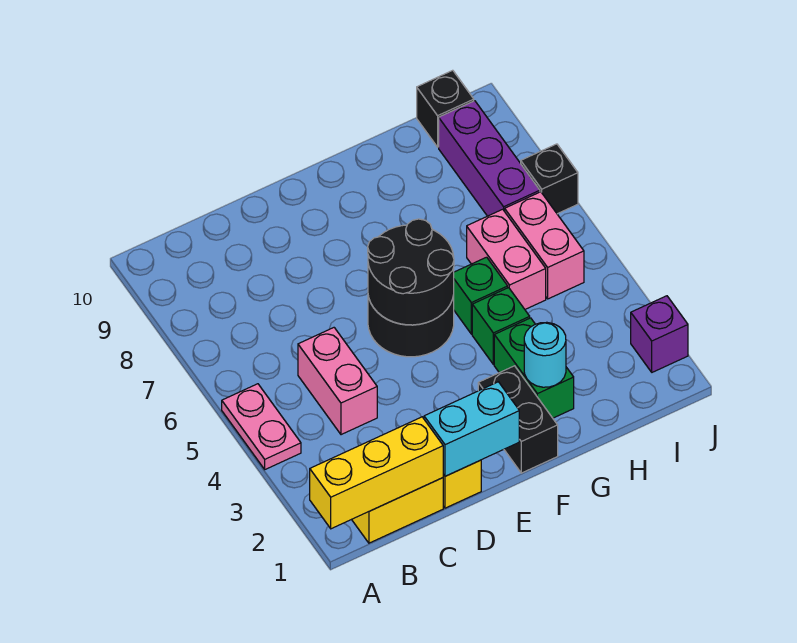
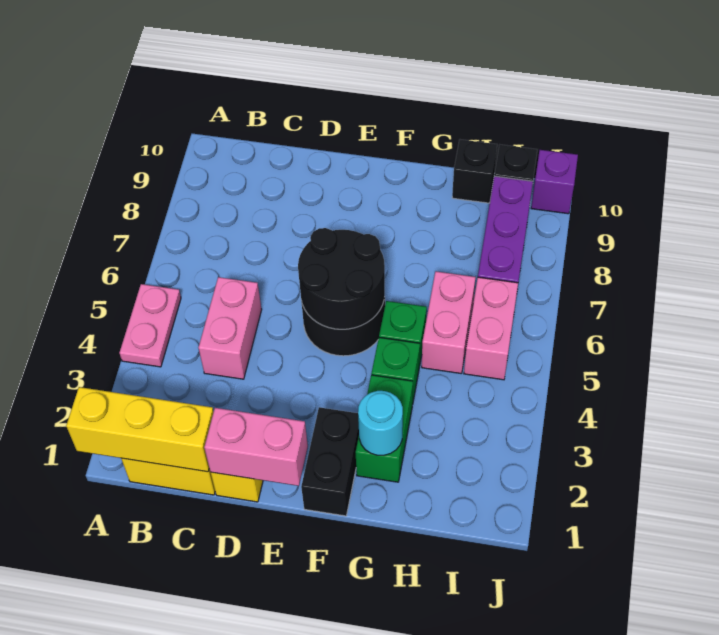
cyan 1x2 brick [424,382,519,476] -> pink 1x2 brick [204,408,308,486]
purple 1x1 brick [631,296,688,372] -> purple 1x1 brick moved to [531,150,578,214]
black 1x1 brick [521,144,578,214] -> black 1x1 brick moved to [452,140,497,203]

